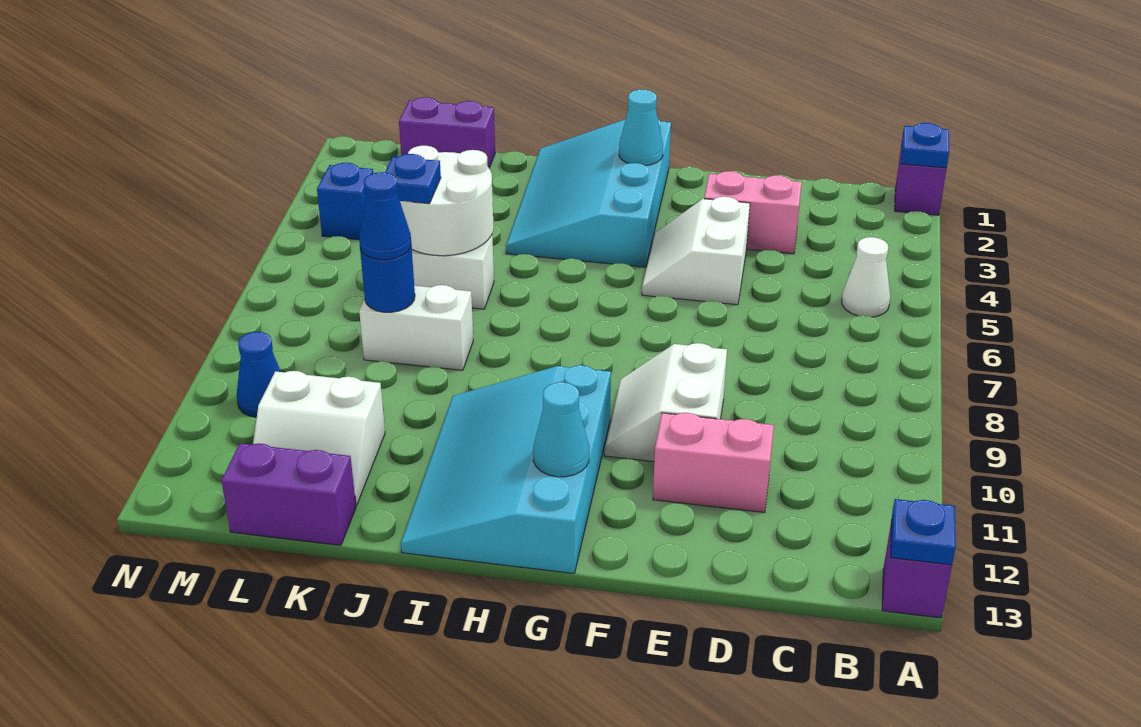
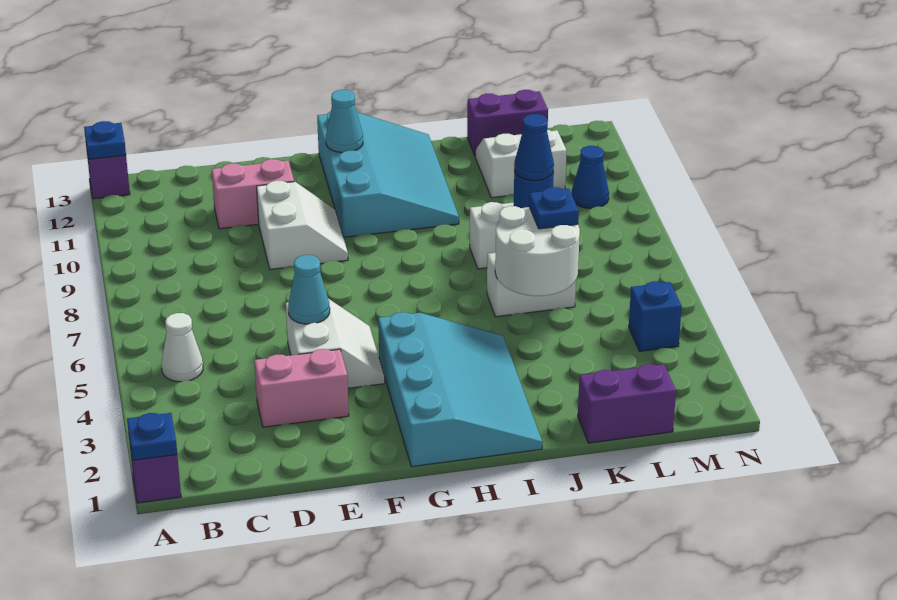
cyan 1x1 cone [619,89,663,166] -> cyan 1x1 cone moved to [288,255,330,324]

